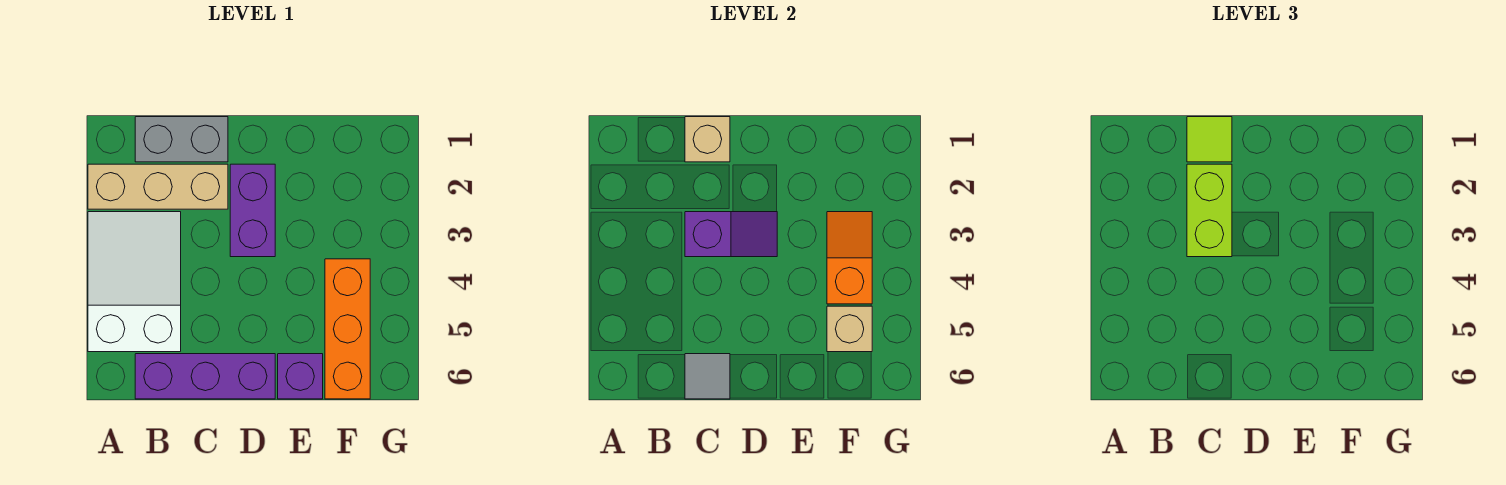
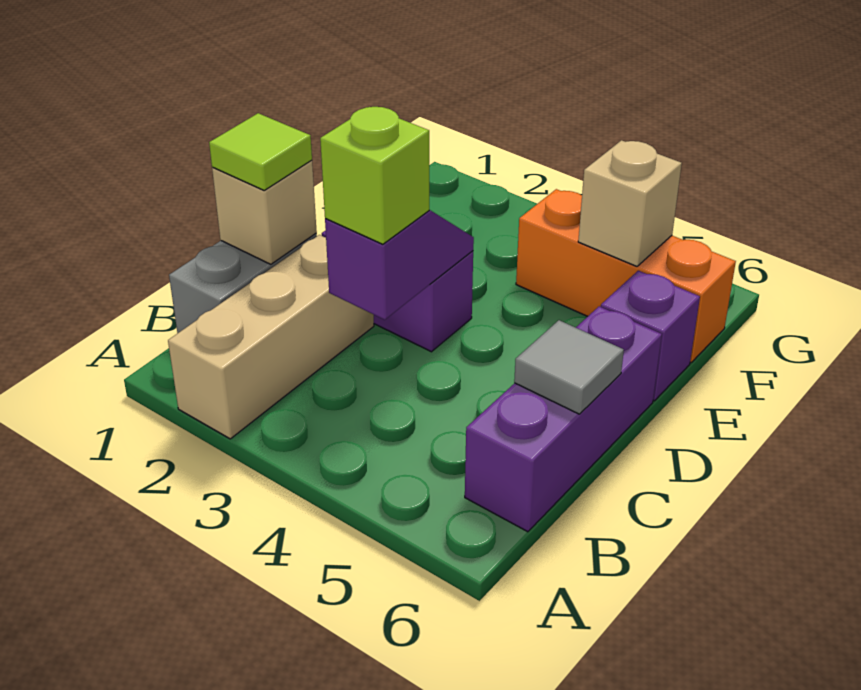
white 2x3 slope [88,212,181,352] -> none
lime 1x2 brick [1187,164,1232,257] -> lime 1x1 brick [320,107,429,244]
orange 1x2 slope [827,212,872,304] -> none

